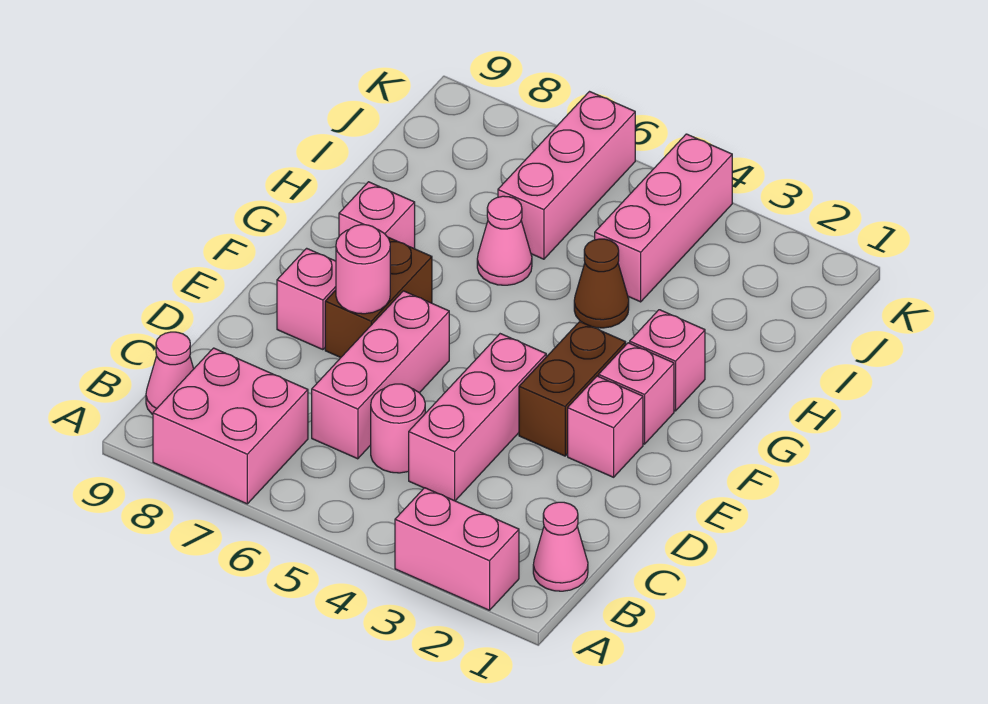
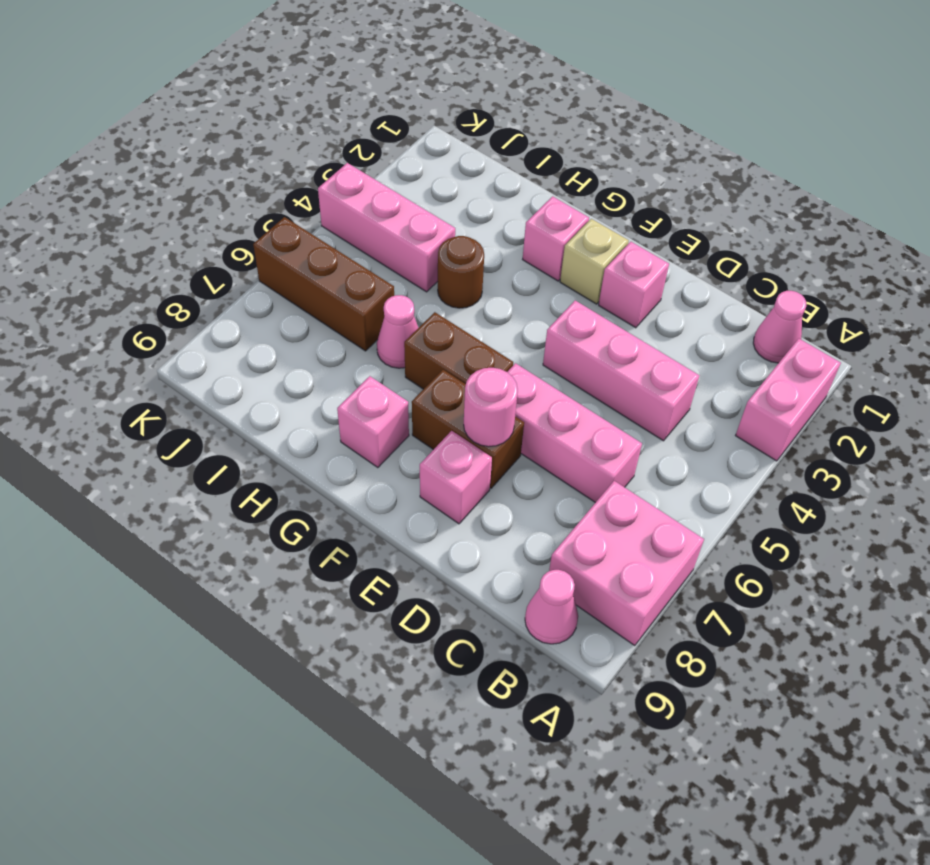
pink 1x1 round brick [371,384,425,473] -> none
brown 1x2 brick [519,322,626,456] -> brown 1x2 brick moved to [404,312,513,389]
pink 1x1 brick [599,343,674,444] -> tan 1x1 brick [560,219,629,304]
brown 1x1 cone [574,239,629,328] -> brown 1x1 round brick [438,236,484,308]
pink 1x3 brick [498,92,635,259] -> brown 1x3 brick [253,217,394,351]

